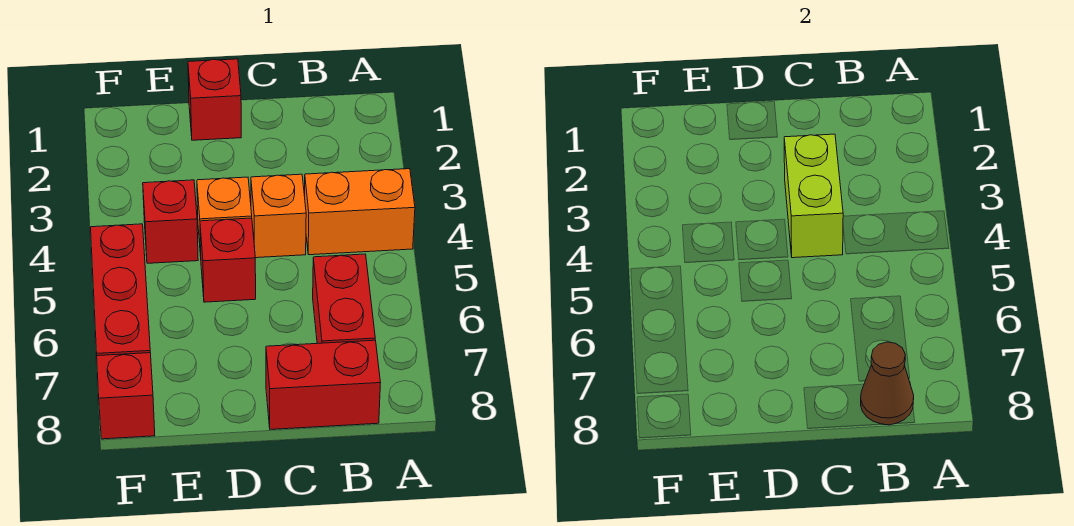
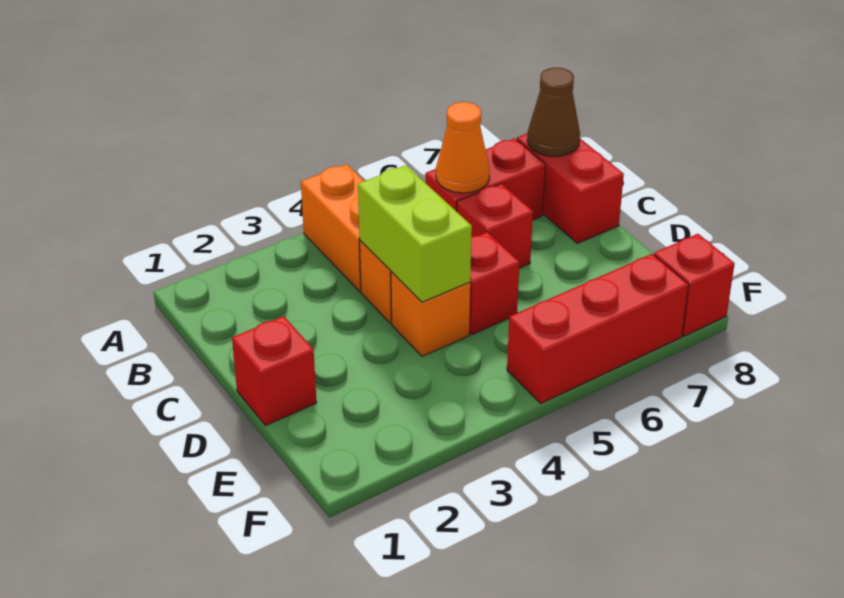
none -> orange 1x1 cone [436,102,490,193]
lime 1x2 brick [784,134,843,258] -> lime 1x2 brick turned to [358,165,472,302]
red 1x1 brick [143,180,198,263] -> red 1x1 brick moved to [457,184,533,268]

